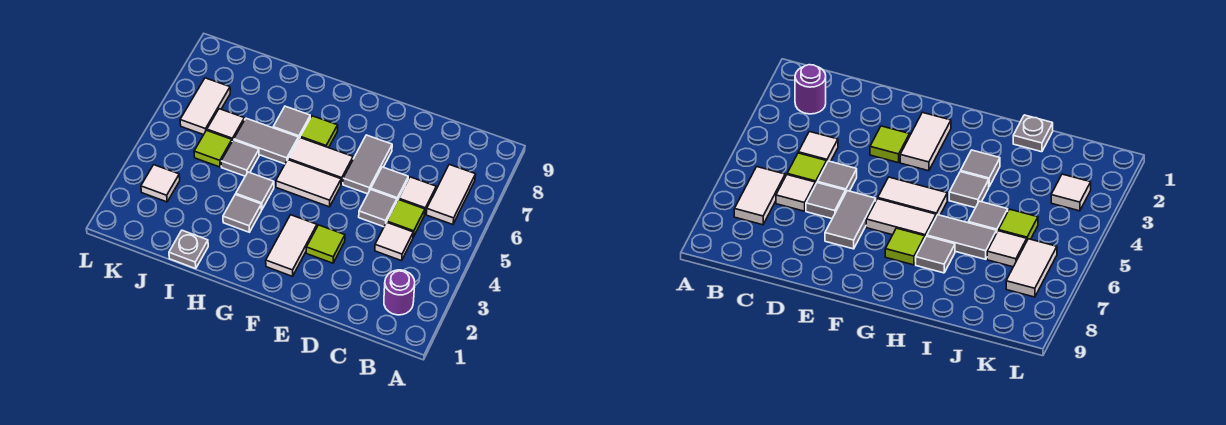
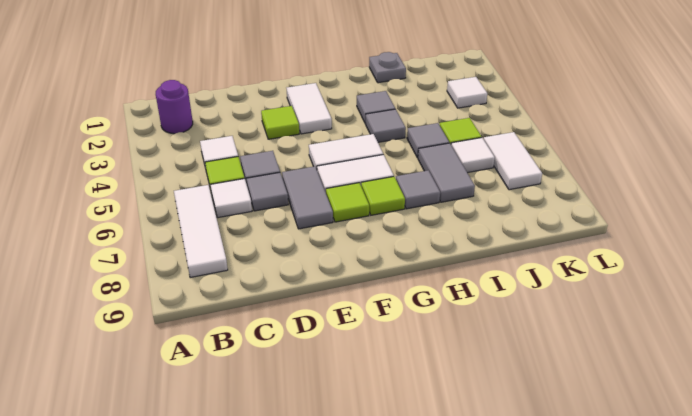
white 1x2 tile [426,165,476,225] -> white 1x3 tile [174,185,228,278]
none -> lime 1x1 tile [326,183,369,222]
grey 1x2 tile [234,118,298,164] -> grey 1x2 tile turned to [418,143,475,202]

